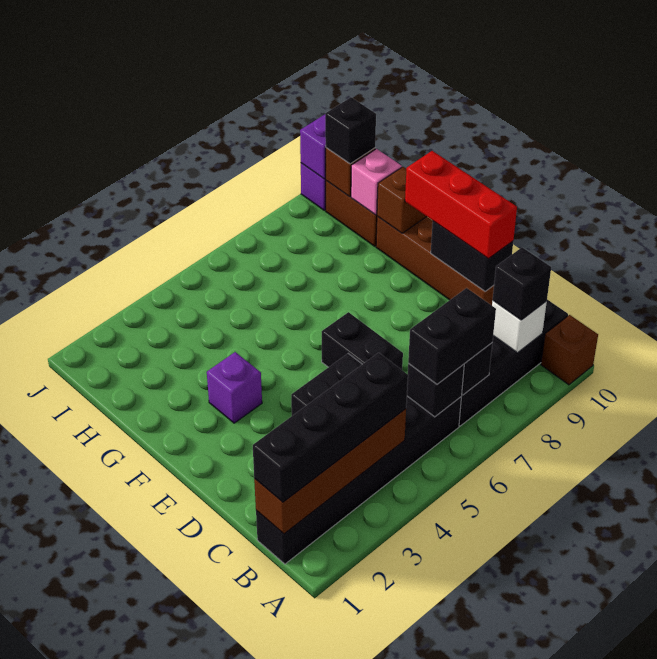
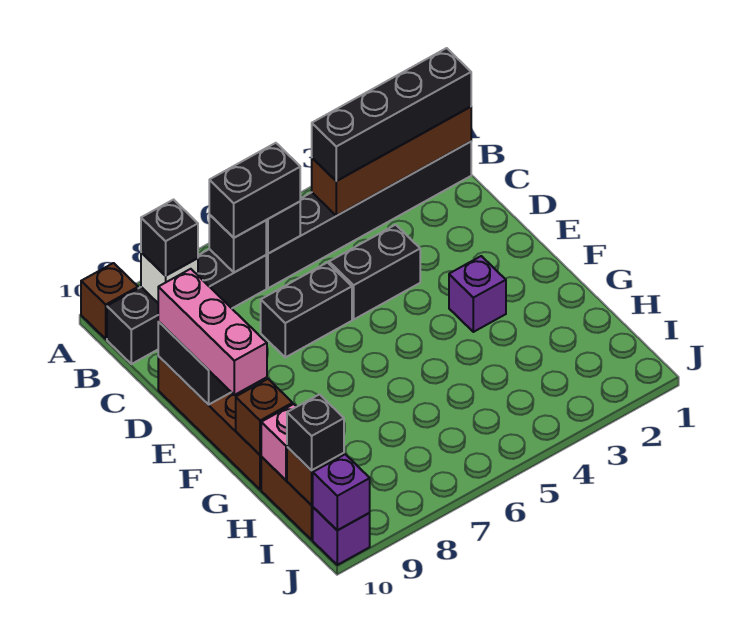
black 1x2 brick [322,312,403,370] -> black 1x2 brick turned to [261,263,352,357]
red 1x3 brick [405,151,517,259] -> pink 1x3 brick [158,269,267,395]

